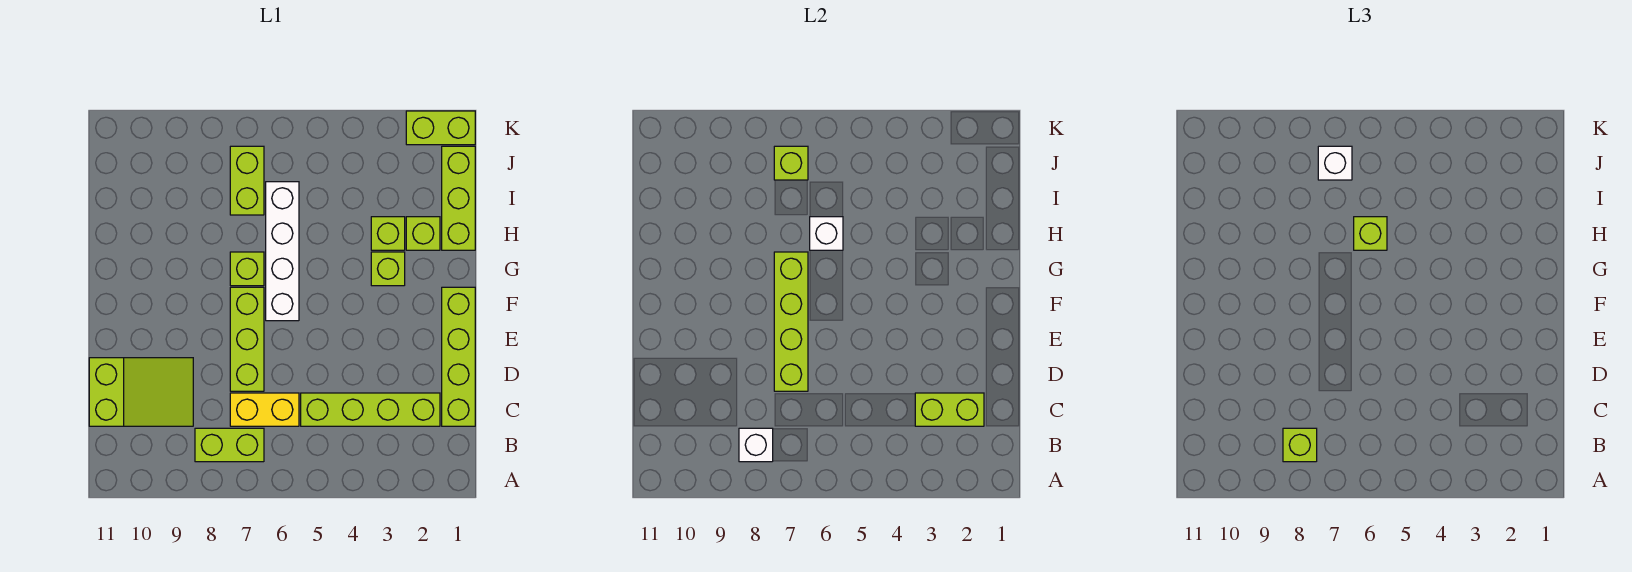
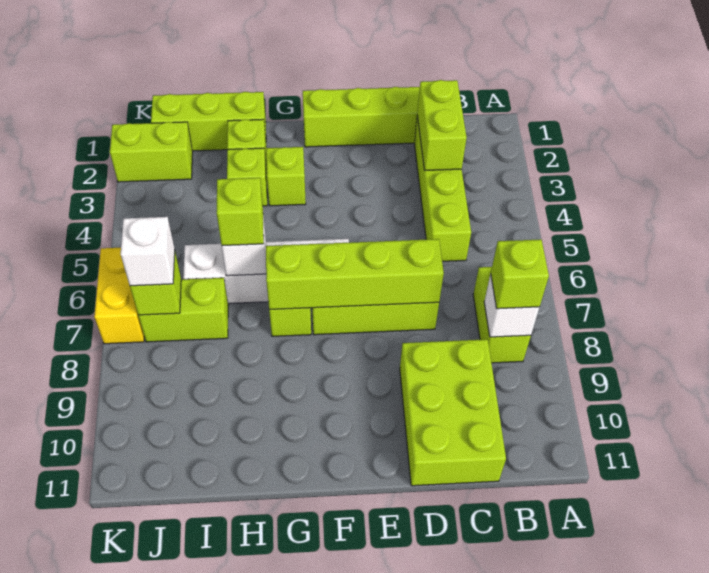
yellow 1x2 brick [230,393,299,426] -> yellow 1x2 brick moved to [94,248,144,344]
lime 2x3 slope [89,358,193,426] -> lime 2x3 brick [400,339,506,486]
lime 1x2 brick [406,111,475,145] -> lime 1x2 brick turned to [110,122,193,182]

